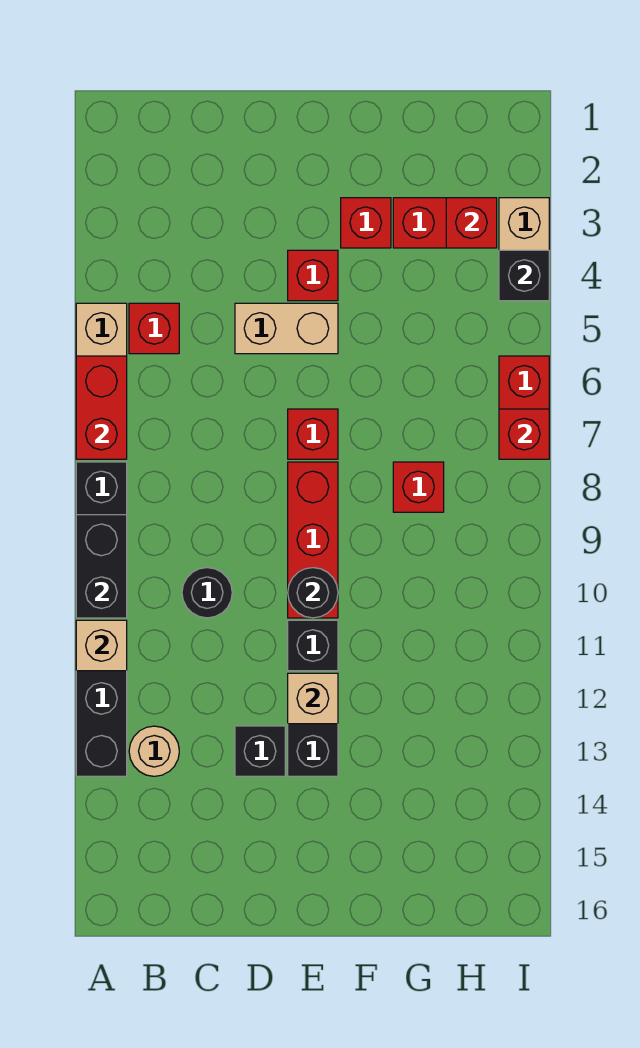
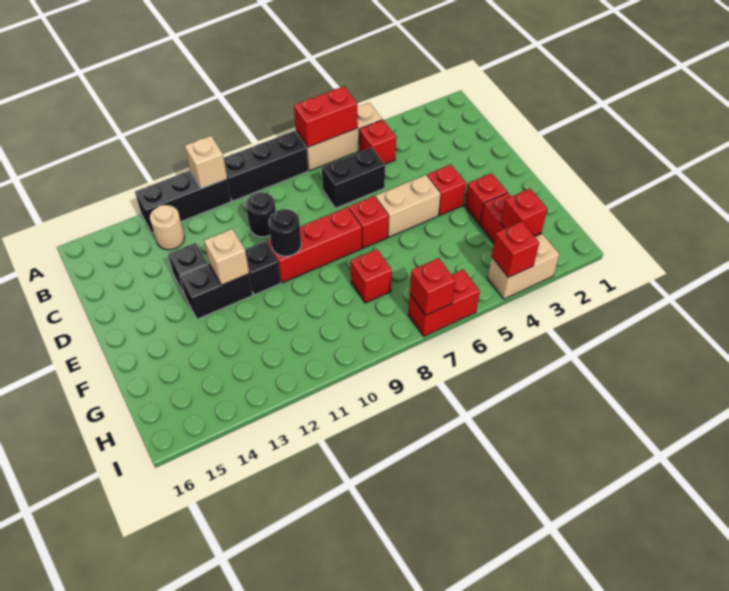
black 1x2 brick [76,515,127,618] -> black 1x2 brick moved to [322,147,385,208]
tan 1x2 brick [235,303,338,354] -> tan 1x2 brick turned to [376,175,440,237]
black 1x1 brick [499,250,549,301] -> red 1x1 brick [492,221,539,277]

